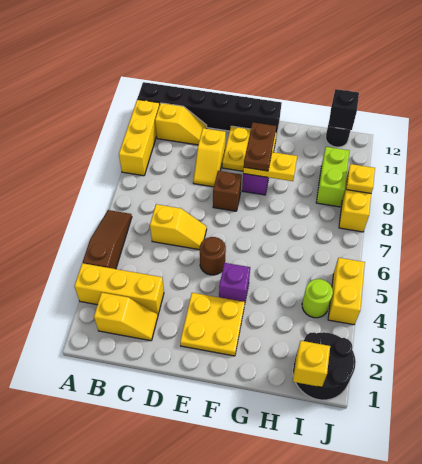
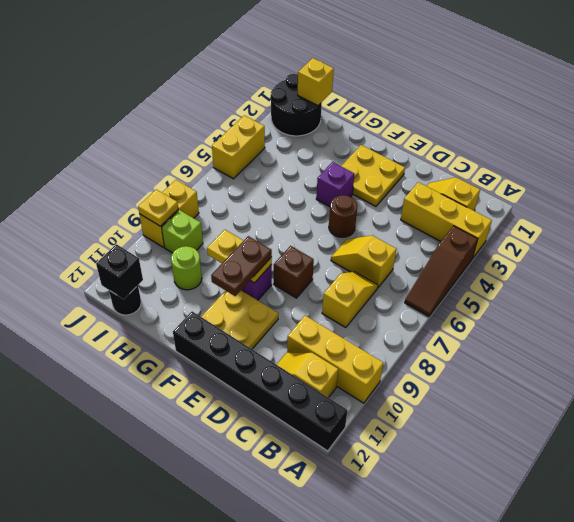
yellow 1x3 brick [119,99,160,176] -> yellow 1x3 brick turned to [287,316,383,403]
yellow 1x2 slope [193,128,226,187] -> yellow 1x2 slope moved to [322,272,378,328]
lime 1x1 round brick [302,279,333,318] -> lime 1x1 round brick moved to [171,246,202,290]
lime 1x2 brick [316,147,349,207] -> lime 1x1 brick [162,210,203,253]

